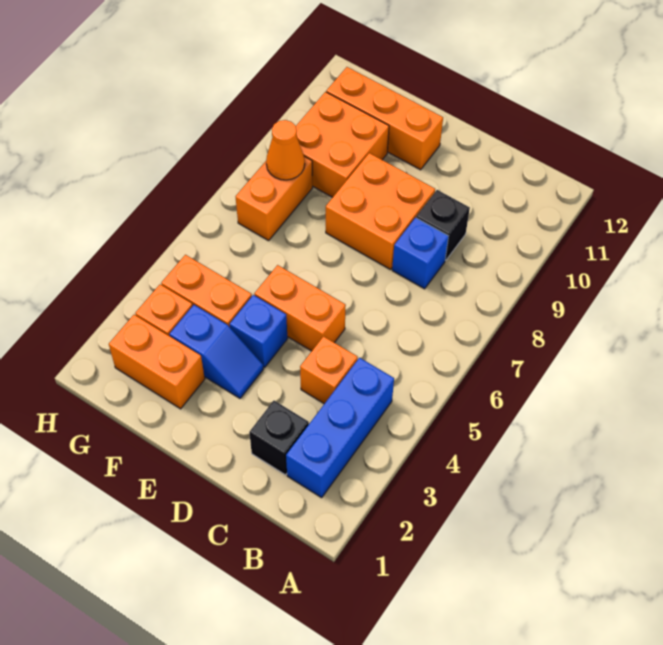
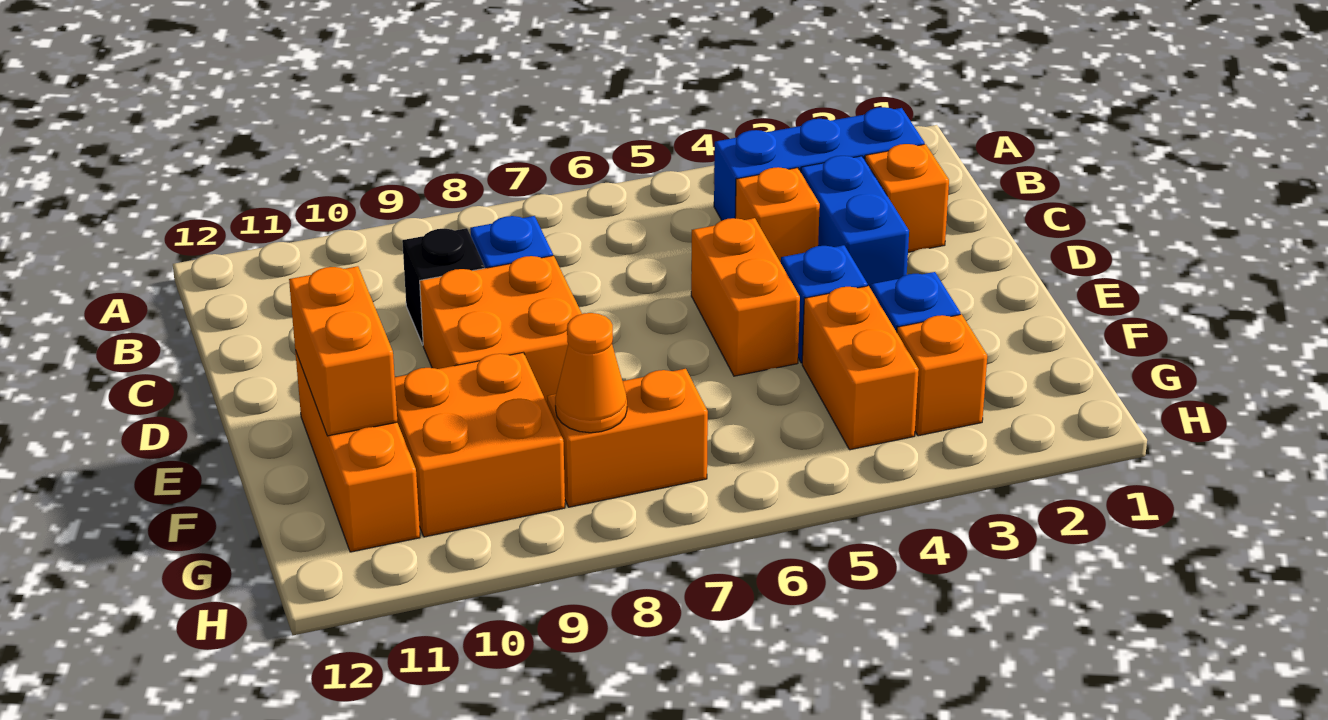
black 1x1 brick [249,401,309,475] -> orange 1x1 brick [865,144,949,252]
none -> blue 1x2 brick [801,156,909,286]
orange 1x2 brick [109,315,205,409] -> orange 1x2 brick moved to [289,266,397,436]

